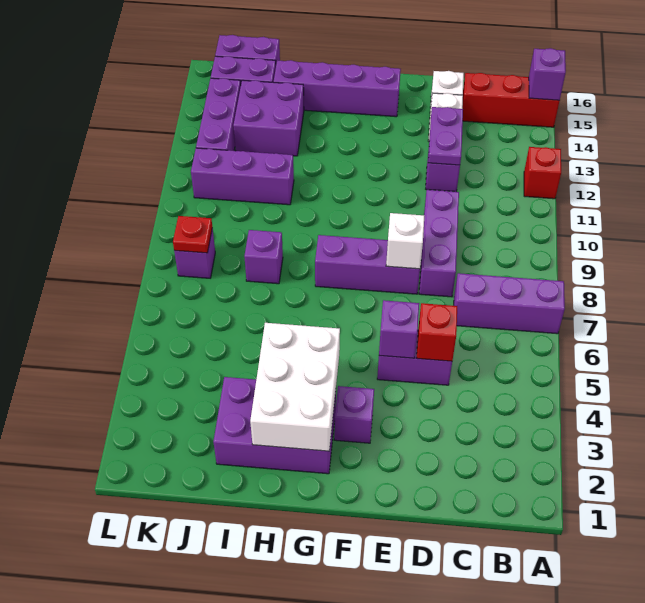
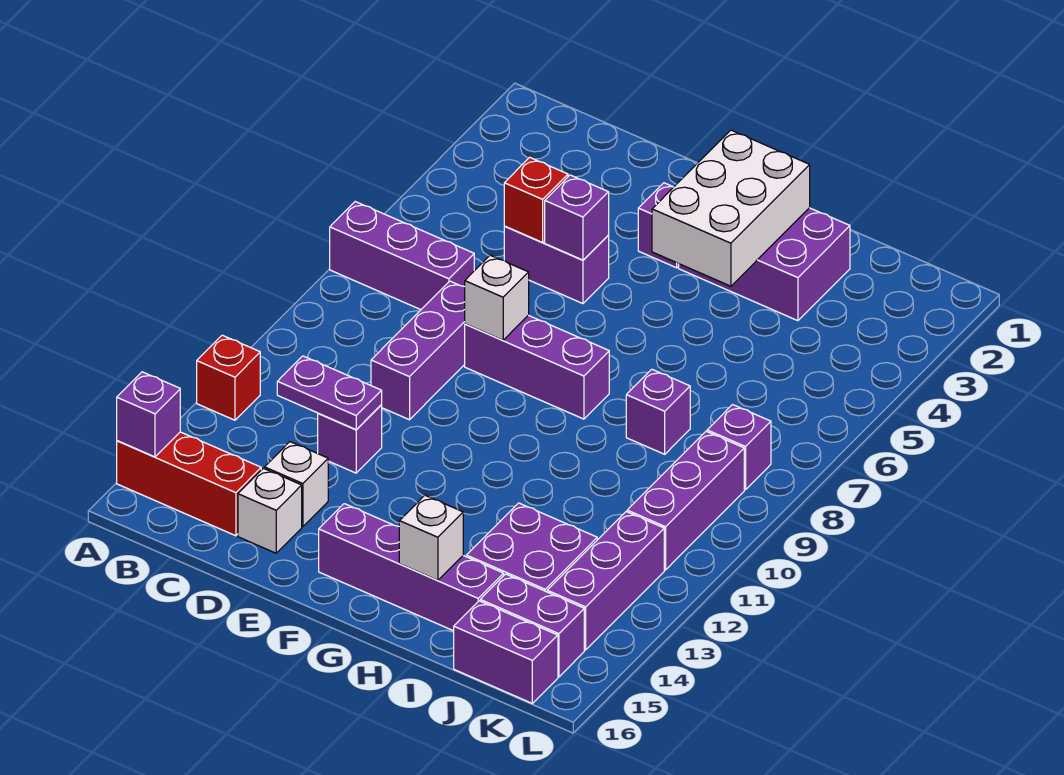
purple 1x2 plate [428,107,463,165] -> purple 1x2 plate turned to [277,356,382,430]
none -> white 1x1 brick [399,495,463,580]
purple 1x3 brick [191,148,294,205] -> purple 1x3 brick turned to [627,431,744,570]
red 1x1 plate [173,216,212,253] -> none

